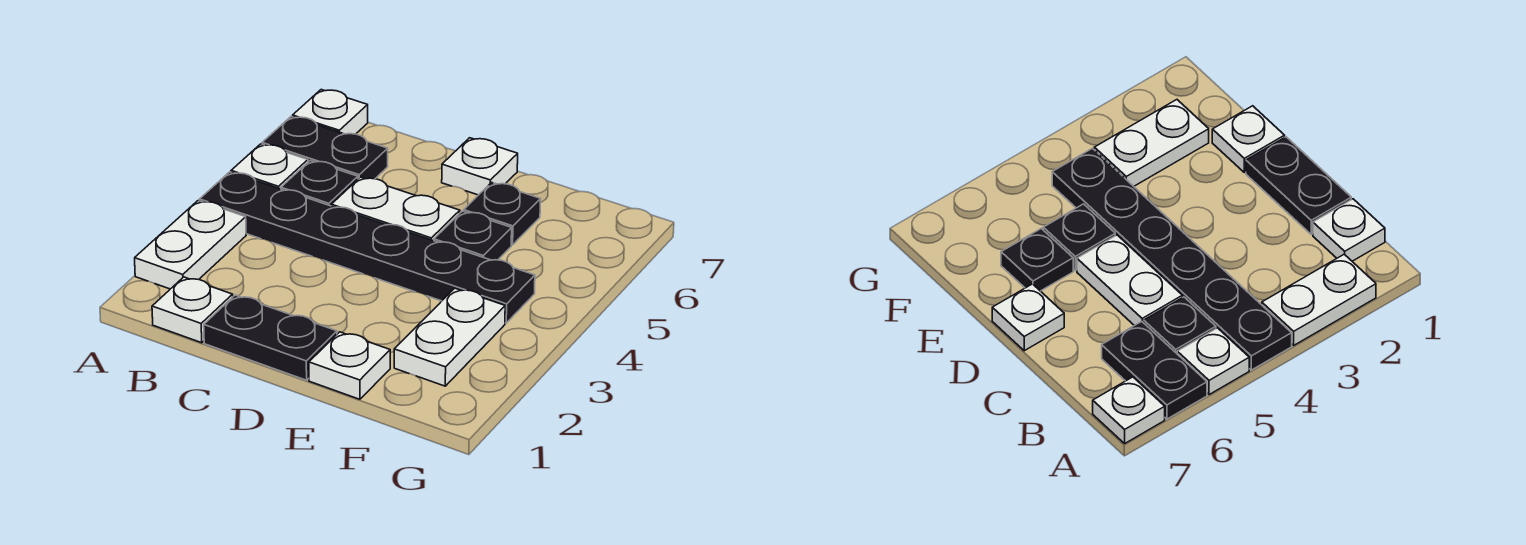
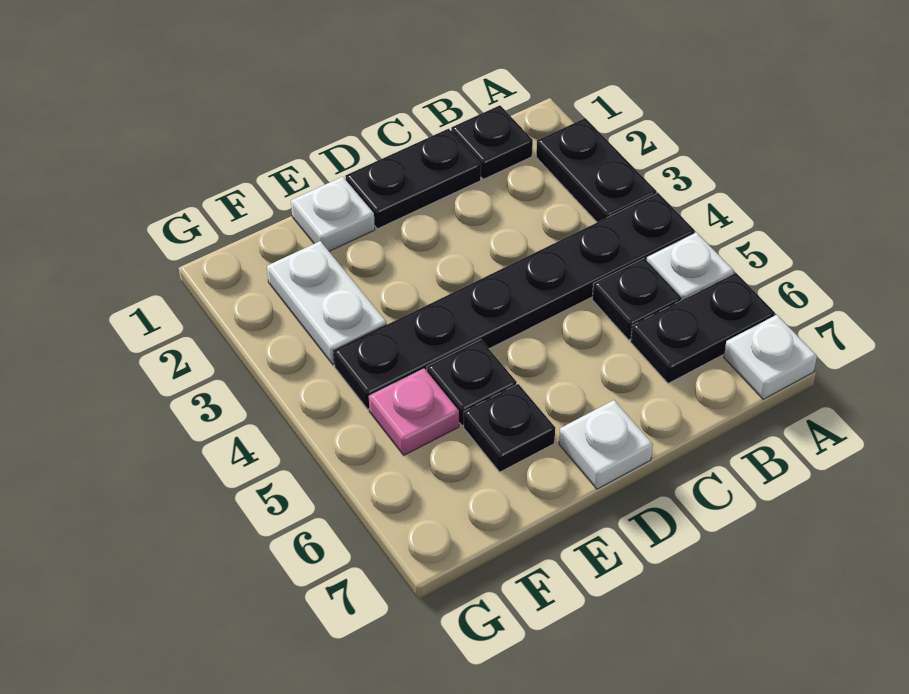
white 1x2 plate [135,201,246,289] -> black 1x2 plate [536,118,656,222]
white 1x1 plate [152,277,233,343] -> black 1x1 plate [451,105,533,179]
white 1x2 plate [331,177,460,241] -> none
none -> pink 1x1 plate [369,368,459,455]

